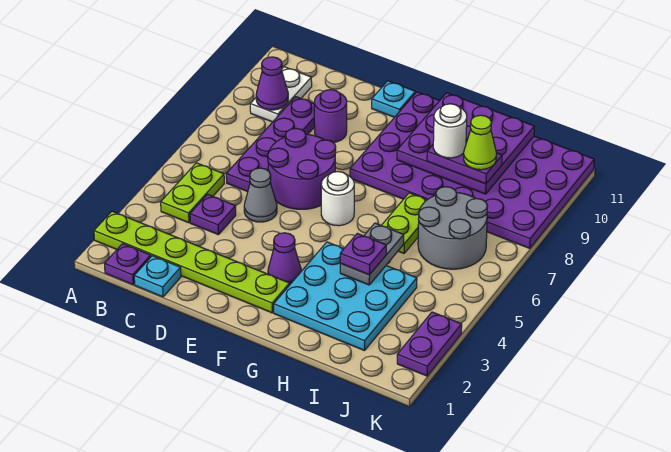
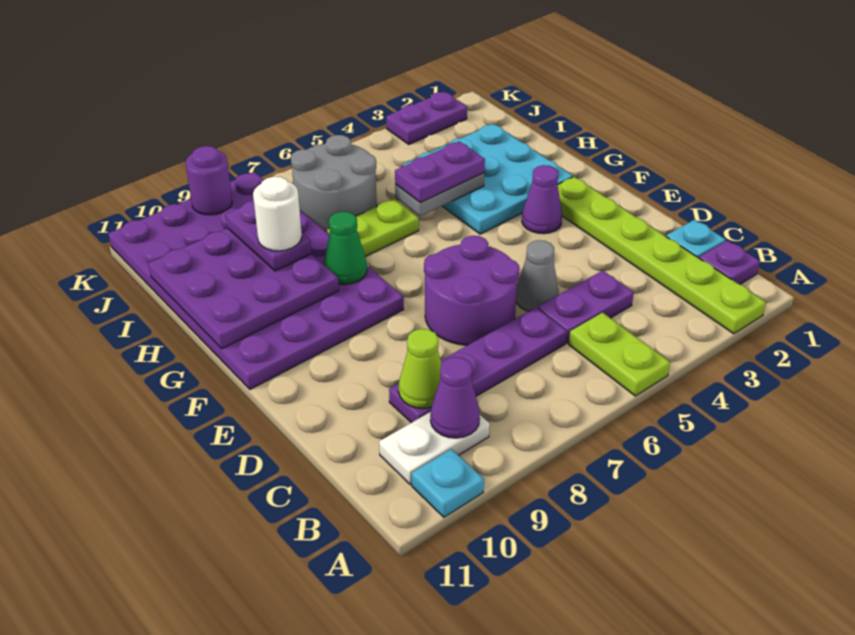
lime 1x2 plate [161,163,224,223] -> lime 1x2 plate turned to [569,313,670,396]
purple 1x1 plate [190,194,236,235] -> purple 1x2 plate [538,271,634,343]
purple 1x1 round brick [314,90,347,143] -> purple 1x1 round brick moved to [186,146,232,215]
cyan 1x1 plate [372,81,415,117] -> cyan 1x1 plate moved to [412,449,484,517]
white 1x1 round brick [321,172,354,226] -> none
none -> green 1x1 cone [324,212,367,284]
purple 1x1 plate [340,233,386,275] -> purple 1x2 plate [395,141,485,203]
lime 1x1 cone [464,115,496,170] -> lime 1x1 cone moved to [399,329,441,408]

